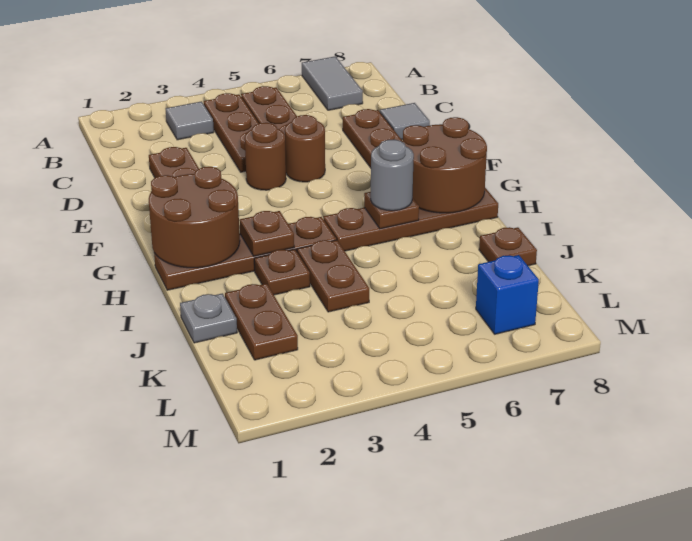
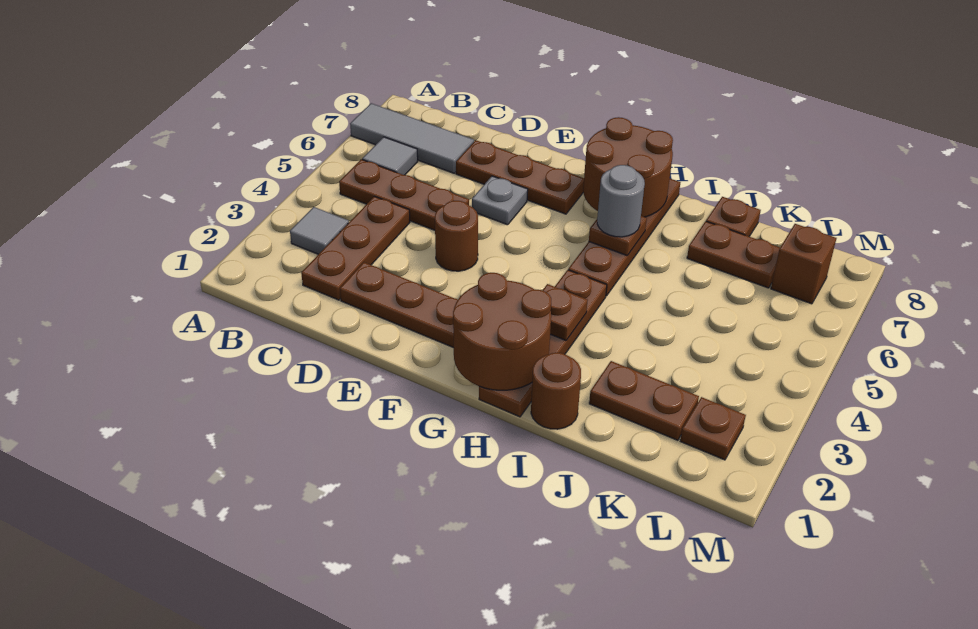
grey 1x2 tile [302,56,363,110] -> grey 1x3 tile [350,103,474,173]
brown 1x3 plate [204,93,259,172] -> brown 1x3 plate turned to [301,196,410,300]
grey 1x1 tile [380,103,430,140] -> grey 1x1 tile moved to [362,137,418,175]
brown 1x1 round brick [285,115,325,182] -> brown 1x1 round brick moved to [531,353,581,429]
brown 1x1 plate [254,249,310,295] -> brown 1x1 plate moved to [680,397,746,460]
brown 1x2 plate [297,240,369,312] -> brown 1x2 plate moved to [687,221,780,288]
grey 1x1 plate [180,293,237,343] -> grey 1x1 plate moved to [472,176,528,225]
blue 1x1 brick [476,255,539,334] -> brown 1x1 brick [771,224,836,304]

